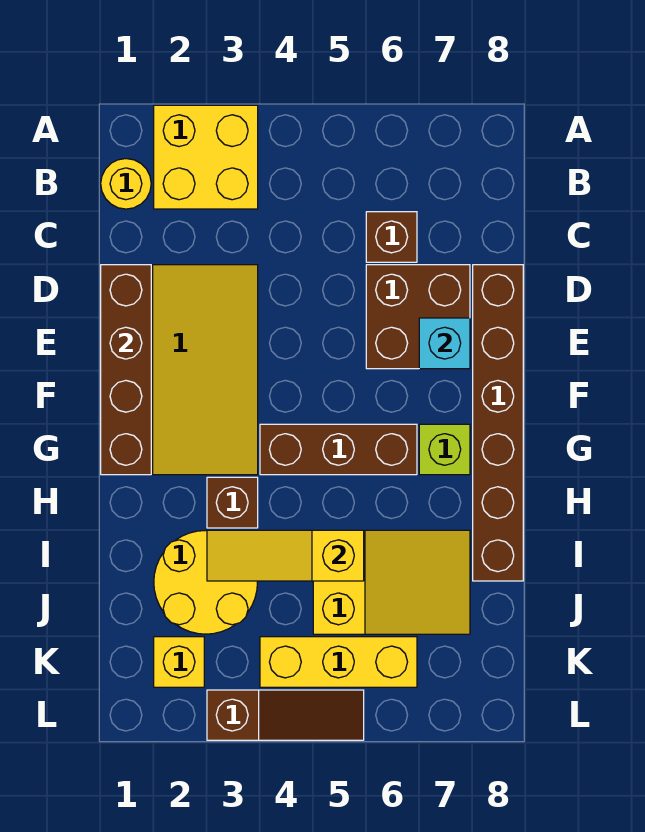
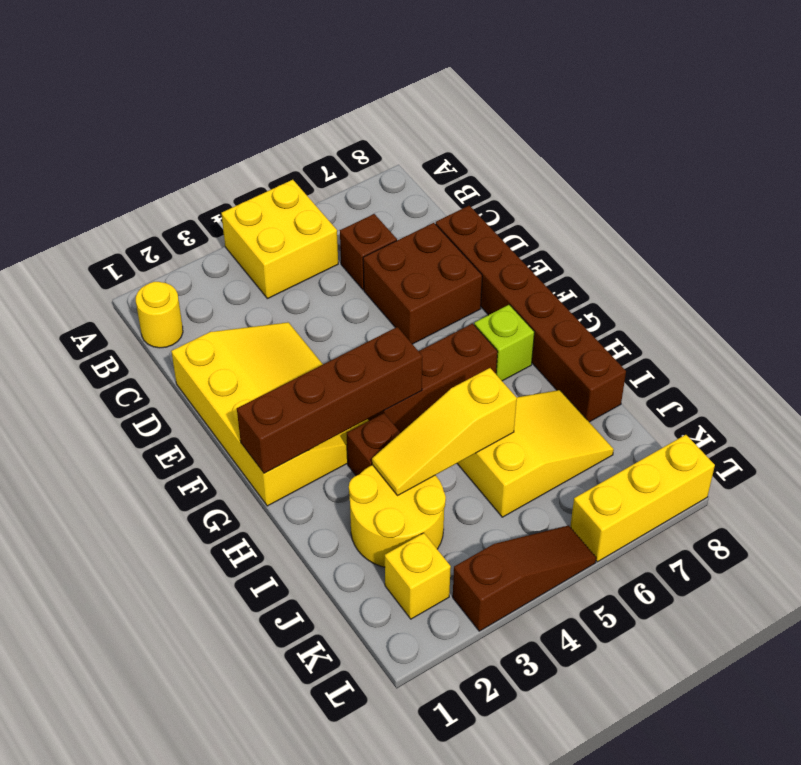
yellow 2x2 brick [154,105,258,209] -> yellow 2x2 brick moved to [222,180,338,299]
brown 1x4 brick [101,265,151,475] -> brown 1x4 brick turned to [237,327,422,473]
cyan 1x1 brick [419,318,470,369] -> none
yellow 1x3 brick [260,637,417,687] -> yellow 1x3 brick moved to [570,435,715,562]

